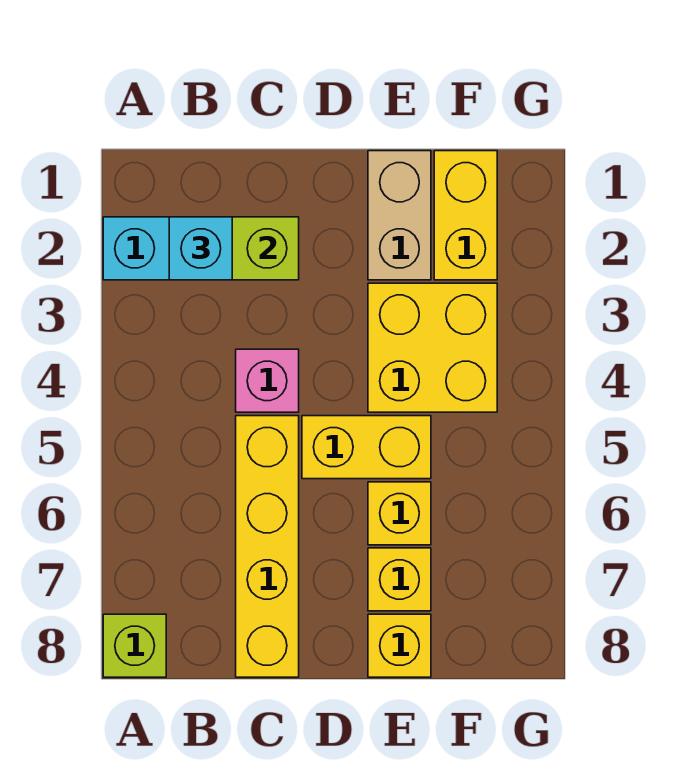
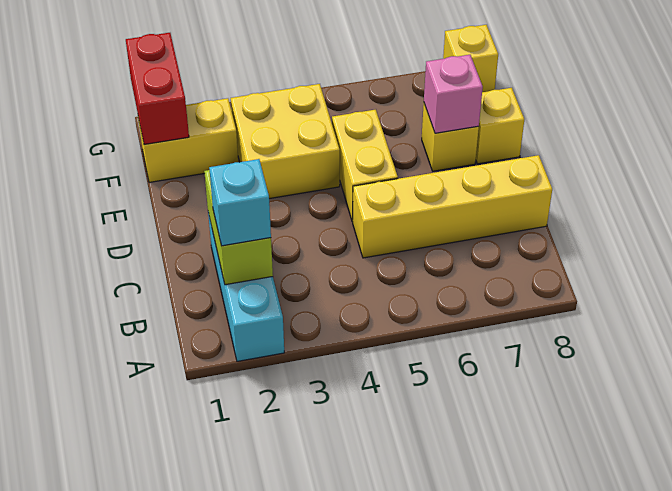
lime 1x1 brick [103,614,166,677] -> none
pink 1x1 brick [236,349,299,412] -> pink 1x1 brick moved to [424,55,483,133]
tan 1x2 brick [368,151,431,280] -> none
yellow 1x1 brick [368,482,431,545] -> yellow 1x1 brick moved to [443,25,498,92]
none -> red 1x2 brick [126,33,189,144]

